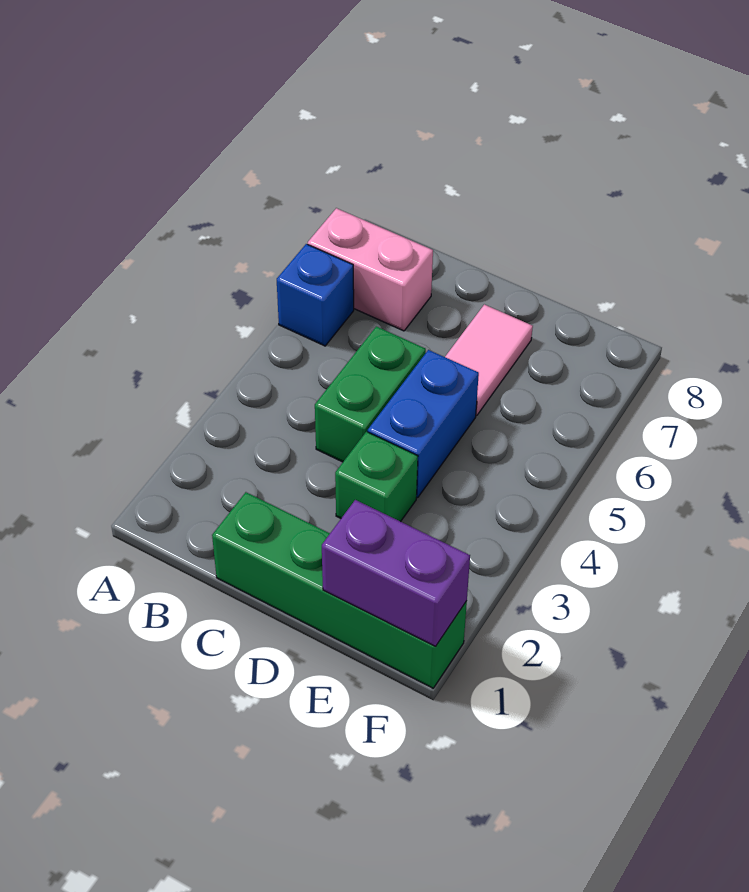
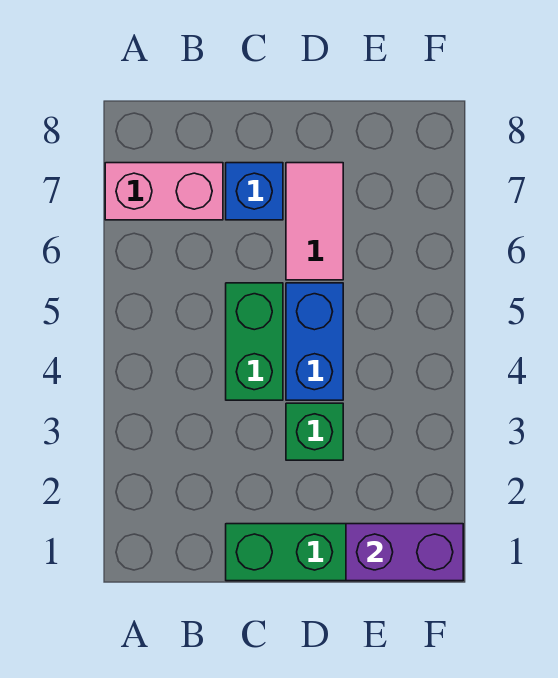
blue 1x1 brick [277,244,354,346] -> blue 1x1 brick moved to [226,163,283,220]

